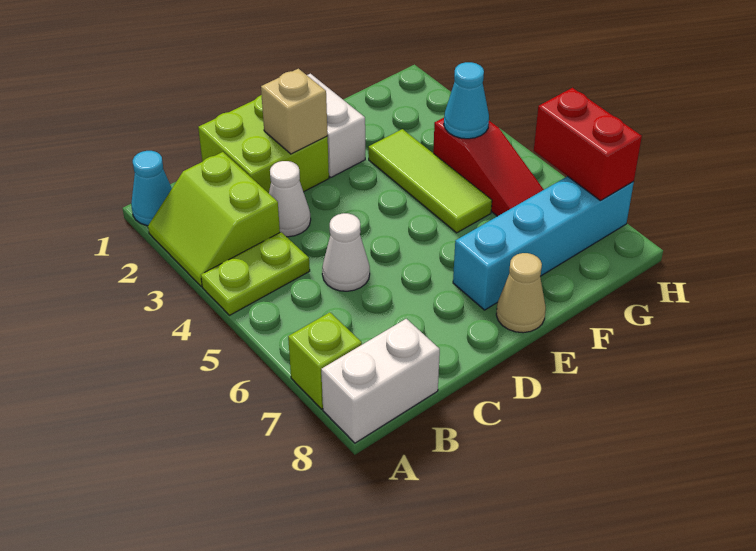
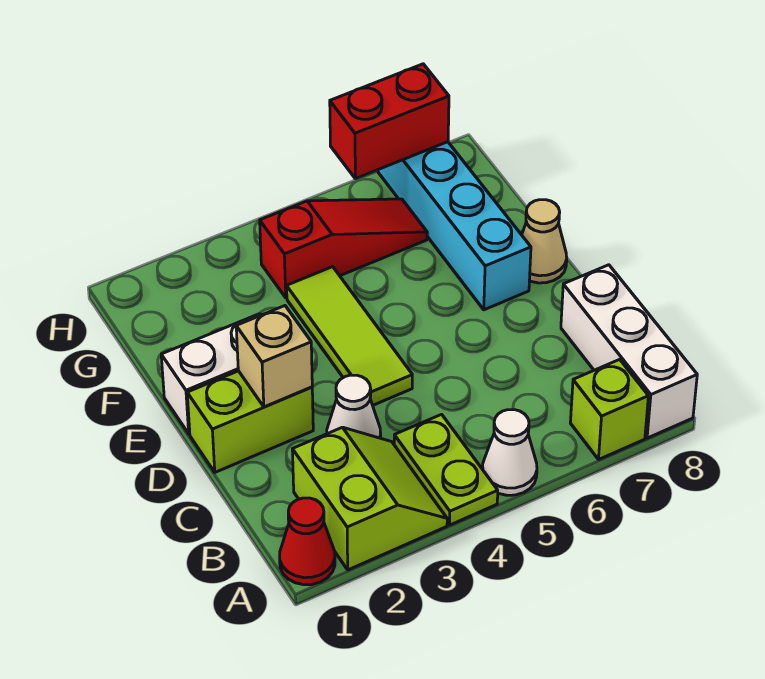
cyan 1x1 cone [131,151,172,226] -> red 1x1 cone [280,498,335,585]
lime 2x2 slope [148,152,280,287] -> lime 2x2 slope turned to [292,427,447,570]
white 1x2 brick [321,319,440,443] -> white 1x3 brick [561,265,697,438]
lime 2x2 brick [198,95,329,193] -> lime 1x2 brick [187,371,313,472]
white 1x1 cone [322,213,370,291] -> white 1x1 cone moved to [482,410,537,495]
lime 1x3 tile [368,129,492,233] -> lime 1x3 tile turned to [287,267,412,405]
cyan 1x1 cone [444,62,489,139] -> none

